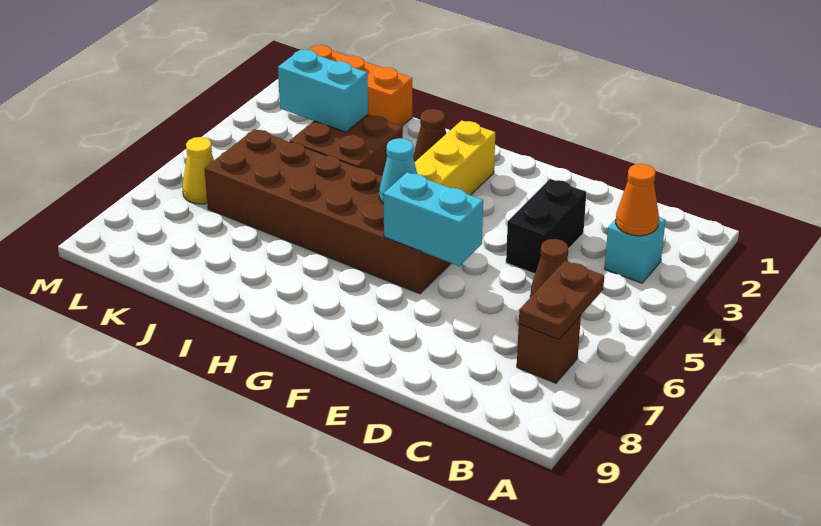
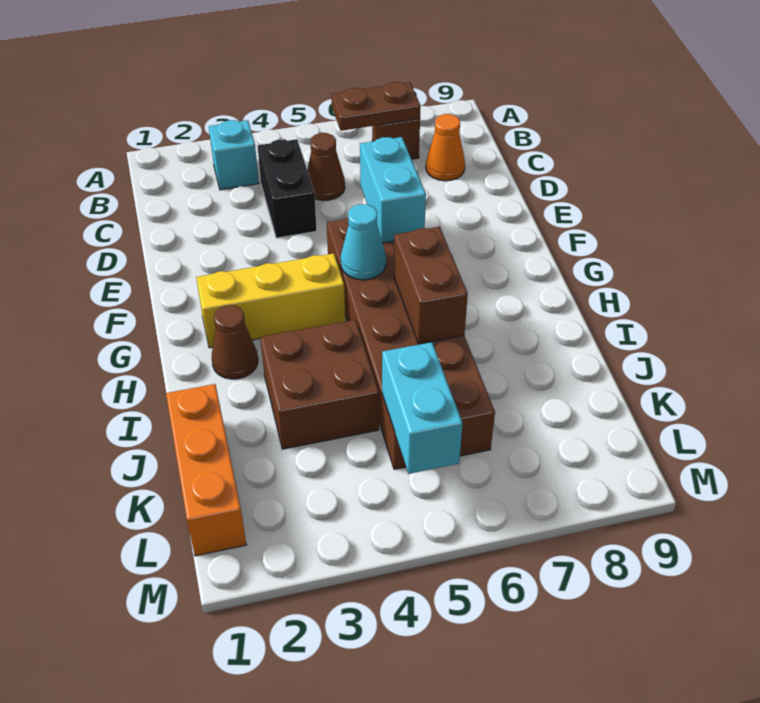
orange 1x1 cone [616,164,659,236] -> orange 1x1 cone moved to [426,114,465,181]
black 1x2 brick [506,179,586,274] -> black 1x2 brick turned to [258,139,317,238]
none -> brown 1x2 brick [394,227,468,344]
cyan 1x2 brick [278,50,368,132] -> cyan 1x2 brick moved to [382,342,463,474]
yellow 1x1 cone [182,137,214,204] -> none

